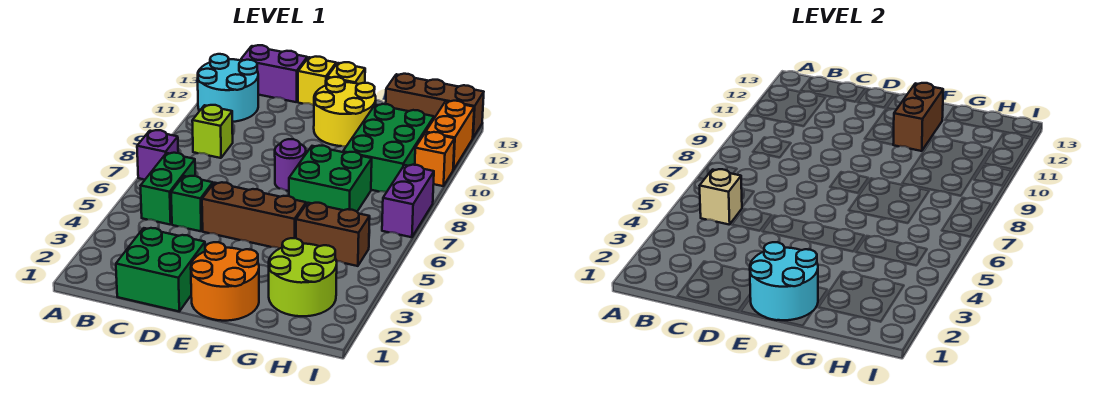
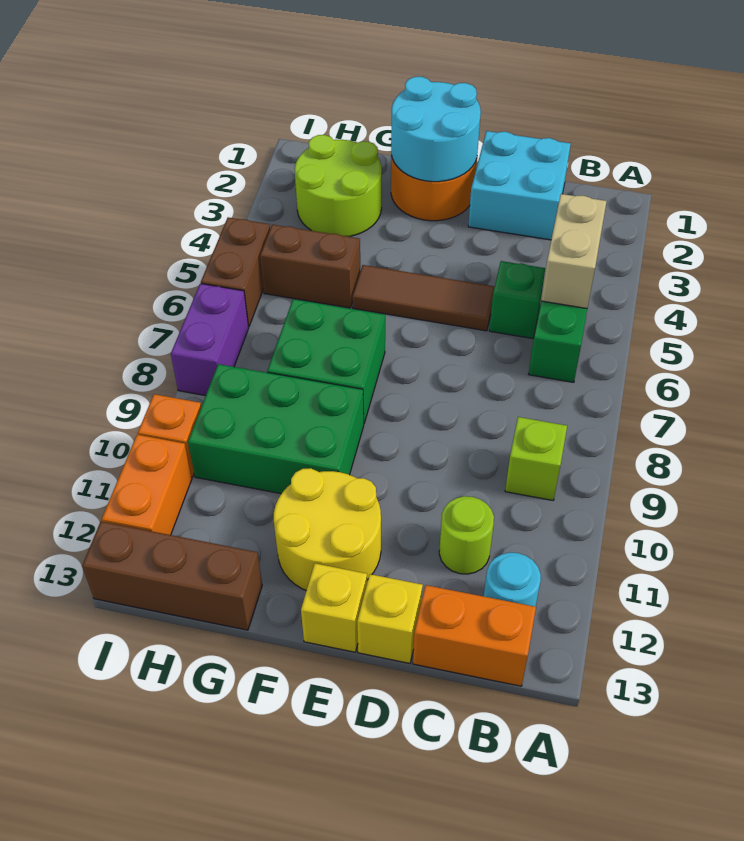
purple 1x1 brick [137,130,178,179] -> none
cyan 2x2 round brick [198,54,258,122] -> cyan 1x1 round brick [484,552,541,607]
tan 1x1 brick [700,169,742,225] -> tan 1x2 brick [541,194,607,308]
purple 1x2 brick [241,45,307,102] -> orange 1x2 brick [413,585,536,686]
green 2x2 brick [116,228,205,311] -> cyan 2x2 brick [468,131,571,240]
none -> lime 1x1 round brick [439,496,494,574]
brown 1x3 brick [202,182,306,249] -> brown 1x3 tile [352,265,495,331]
purple 1x1 round brick [275,139,306,191] -> none
brown 1x2 brick [893,83,943,151] -> brown 1x2 brick moved to [201,217,270,327]
green 2x3 brick [343,104,434,192] -> green 2x3 brick turned to [188,364,364,494]

